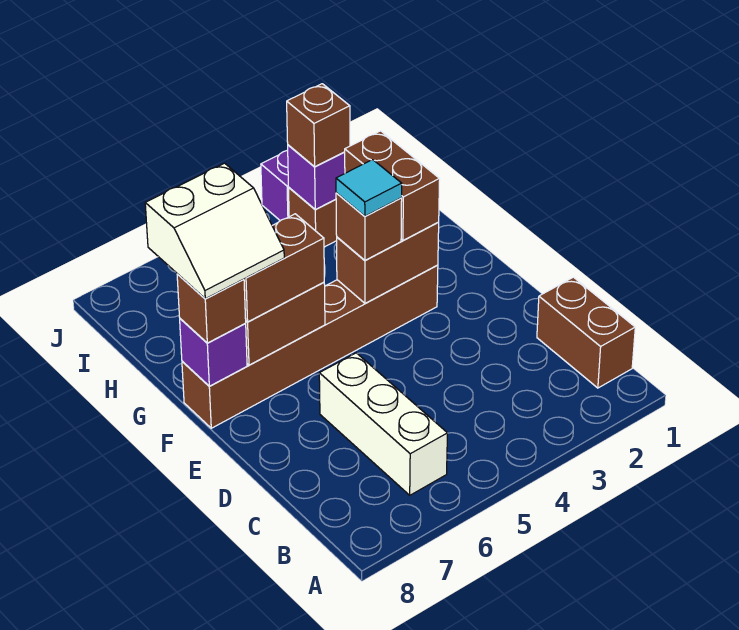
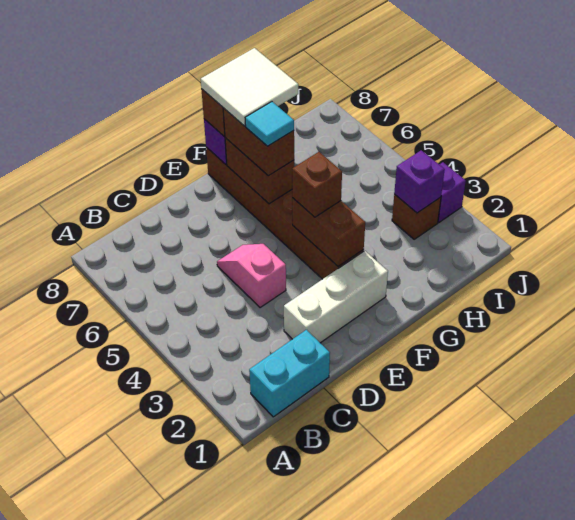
brown 1x2 brick [537,277,635,388] -> cyan 1x2 brick [249,330,330,417]
white 1x3 brick [319,353,447,495] -> white 1x3 brick moved to [284,251,388,343]
none -> pink 1x2 slope [217,244,286,308]
brown 1x2 brick [345,131,440,241] -> none
cyan 1x1 tile [336,160,402,216] -> cyan 1x1 tile moved to [245,102,294,146]
white 2x2 slope [145,163,284,299] -> white 2x2 tile [201,48,298,126]
brown 1x1 brick [287,84,350,167] -> none

